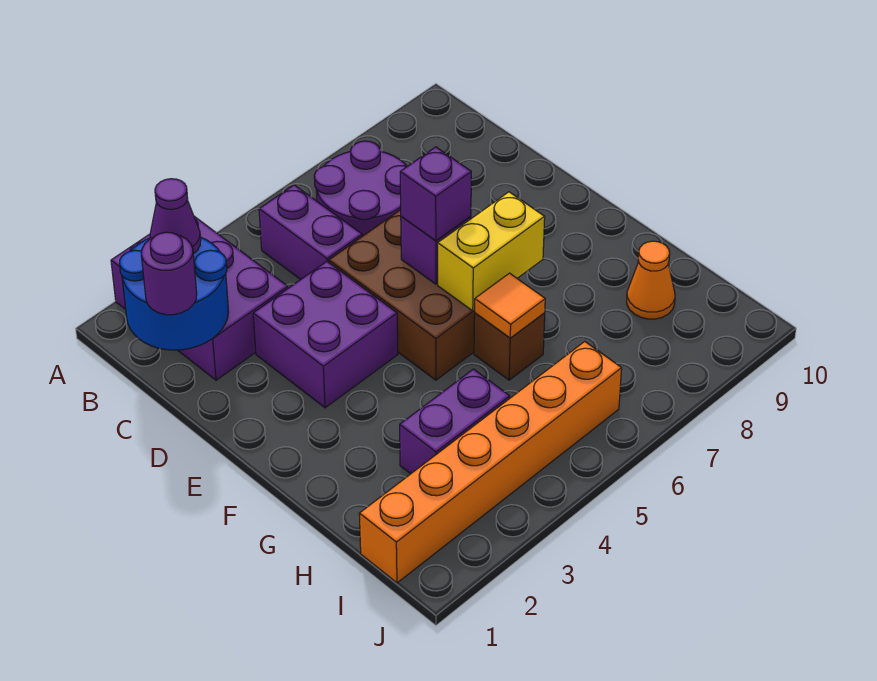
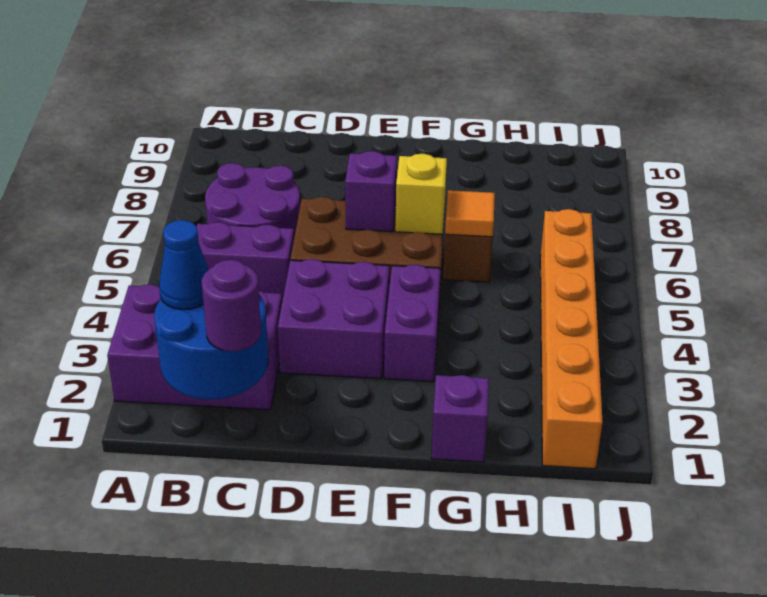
purple 1x1 cone [150,179,201,254] -> blue 1x1 cone [159,220,209,310]
purple 1x1 brick [400,147,471,241] -> purple 1x1 brick moved to [431,375,489,462]
yellow 1x2 brick [438,192,545,311] -> yellow 1x1 brick [395,154,447,234]
purple 1x2 brick [400,369,510,474] -> purple 1x2 brick moved to [384,264,440,382]
orange 1x1 cone [627,241,675,319] -> none

